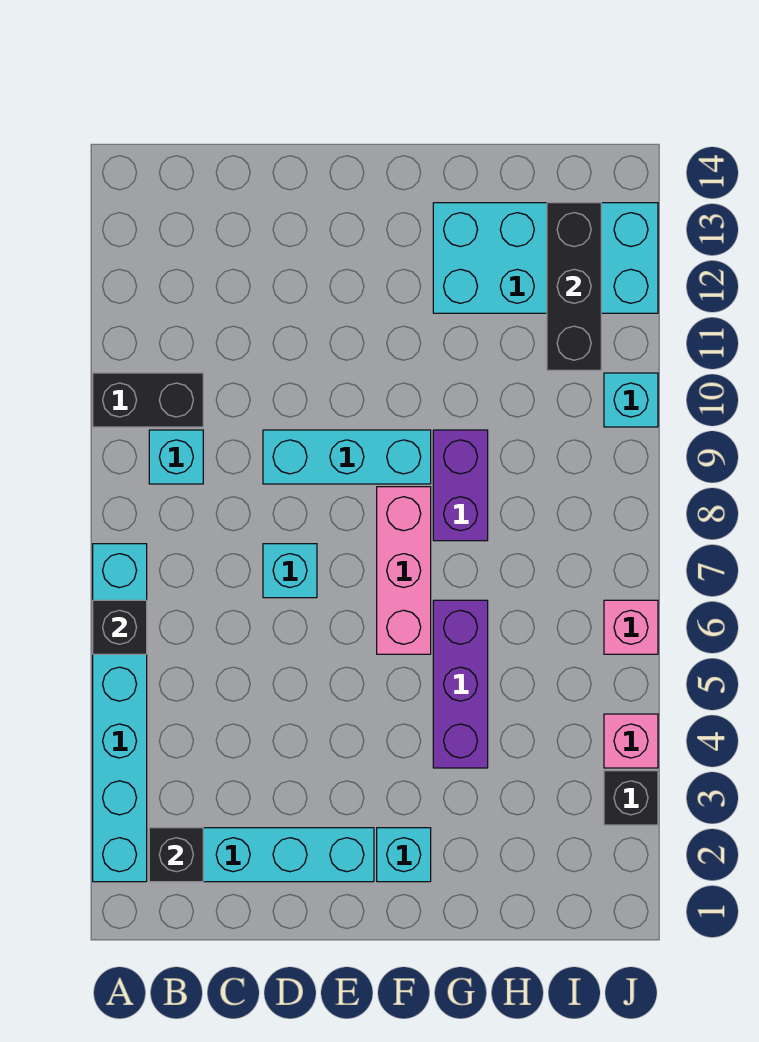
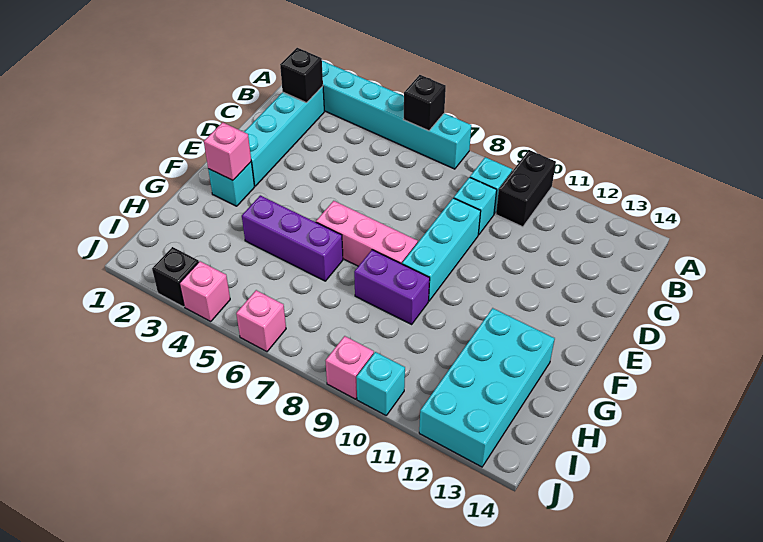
cyan 1x1 brick [263,544,317,598] -> cyan 1x1 brick moved to [454,177,497,235]
none -> pink 1x1 brick [204,122,251,180]
black 1x3 brick [547,203,601,370] -> none
none -> pink 1x1 brick [325,336,374,399]

